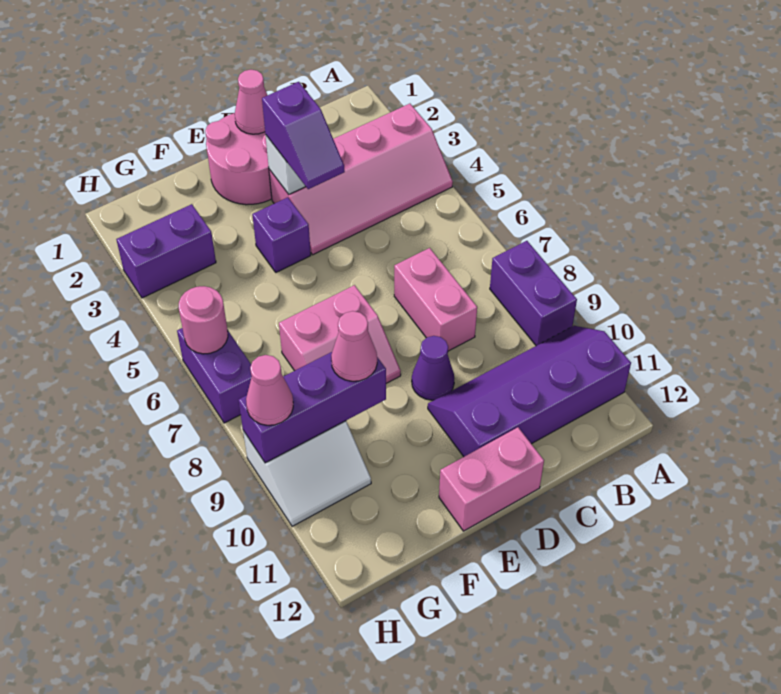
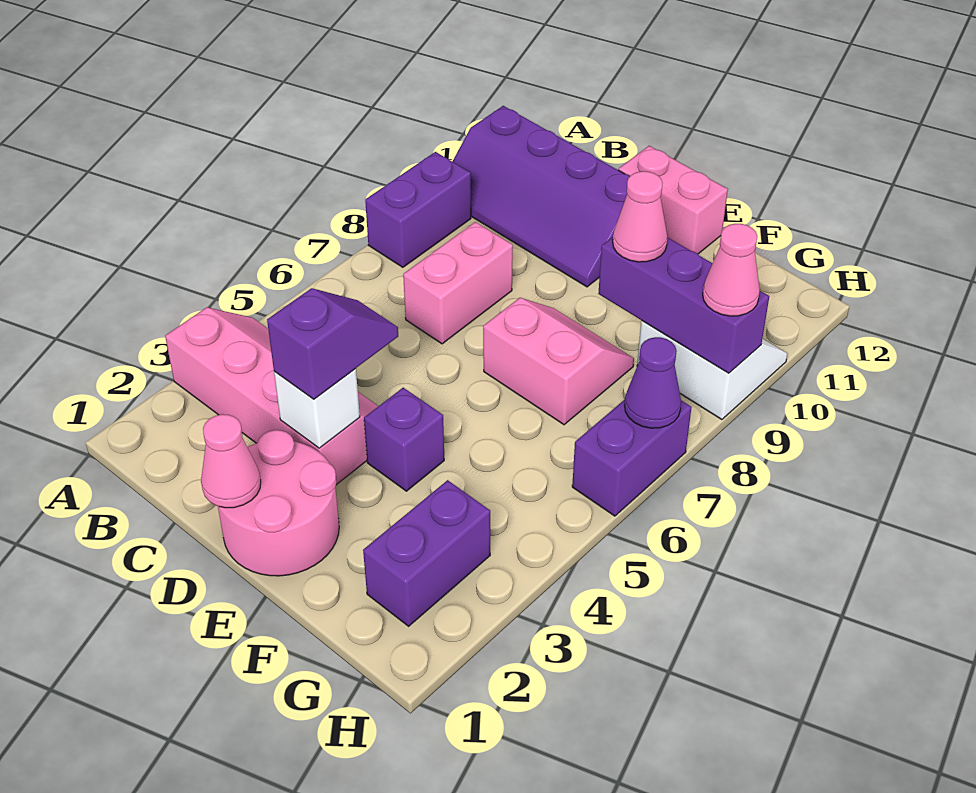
purple 1x1 cone [412,336,454,400] -> purple 1x1 cone moved to [625,337,681,428]
purple 1x2 brick [116,204,216,298] -> purple 1x2 brick turned to [363,480,490,626]
pink 1x1 round brick [179,286,228,354] -> none

